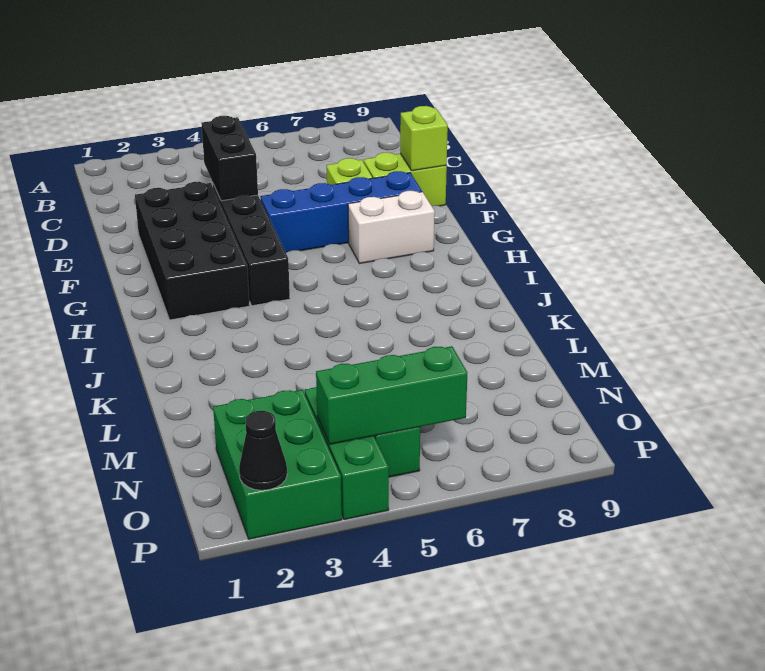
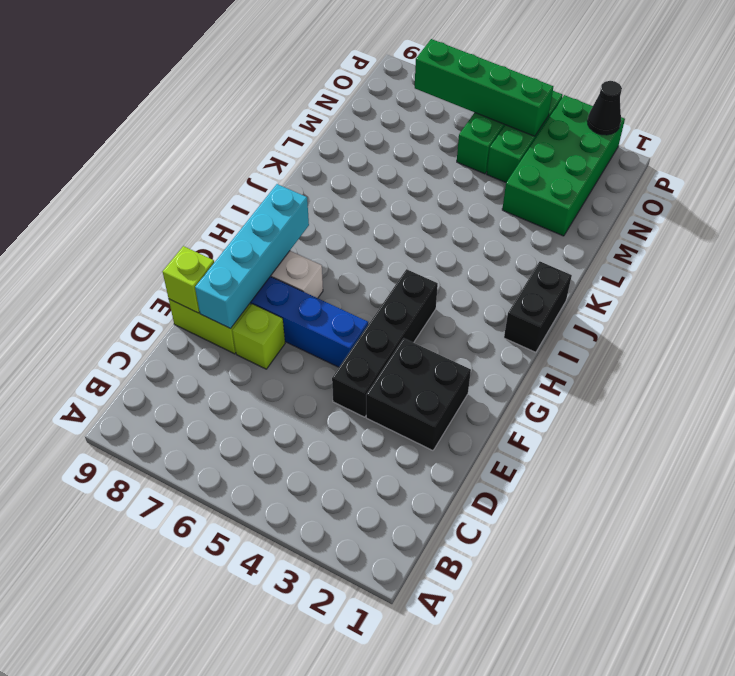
black 1x2 brick [201,116,258,201] -> black 1x2 brick moved to [504,262,572,352]
black 2x4 brick [135,182,250,320] -> black 2x2 brick [366,338,471,450]
none -> cyan 1x4 brick [195,184,309,329]
green 2x3 brick [213,390,342,539] -> green 2x4 brick [502,95,625,236]
green 1x3 brick [316,346,467,444] -> green 1x4 brick [415,39,553,136]

